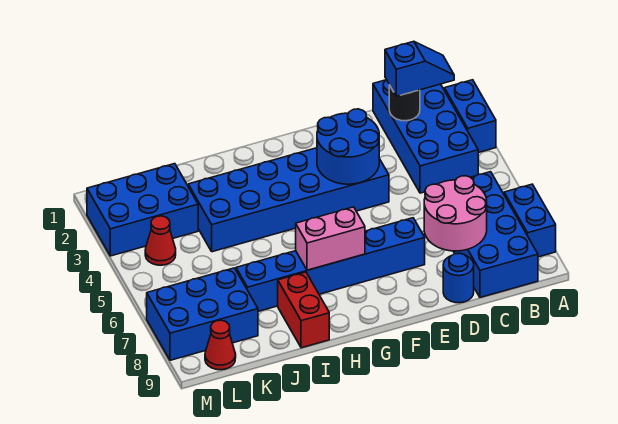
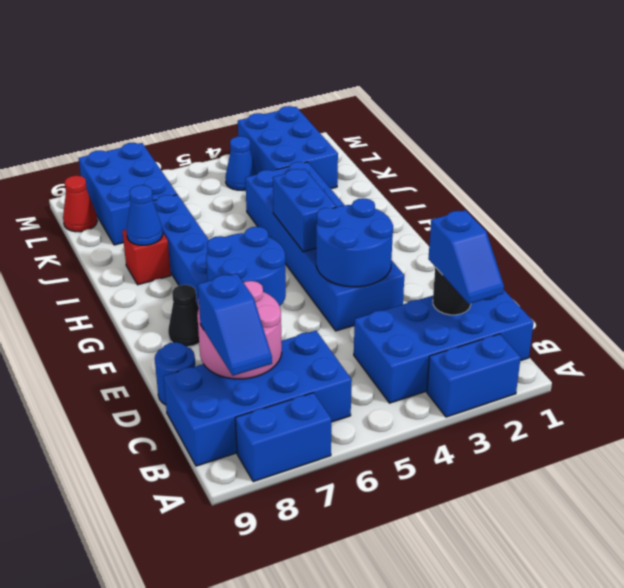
none -> blue 1x2 slope [198,273,272,376]
none -> blue 2x2 round brick [206,227,286,306]
none -> black 1x1 cone [168,285,199,347]
none -> blue 1x2 brick [273,169,336,252]
pink 1x2 brick [296,207,365,270] -> none
red 1x2 brick [278,272,329,348] -> red 1x1 brick [122,230,171,285]
none -> blue 1x1 cone [126,185,163,245]
red 1x1 cone [145,216,176,265] -> blue 1x1 cone [226,136,257,190]

